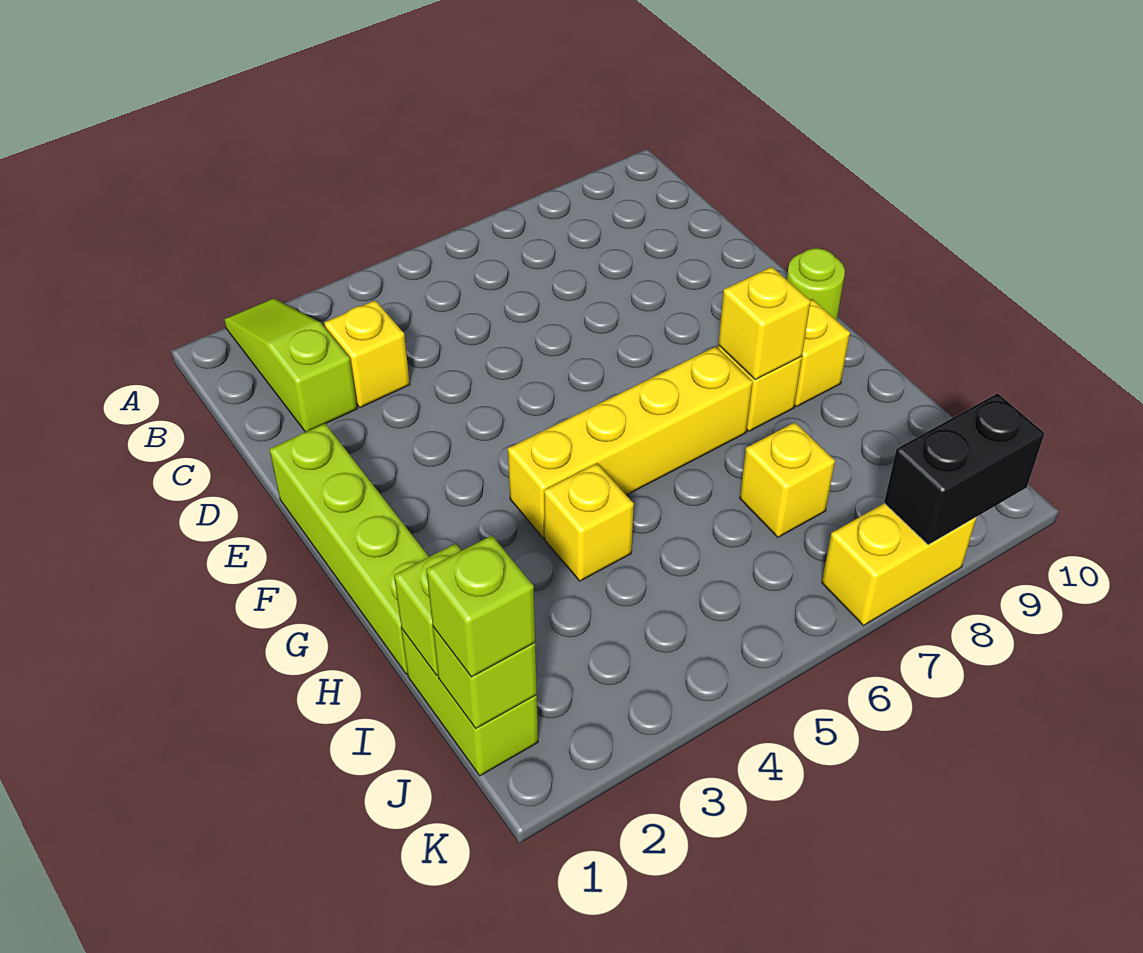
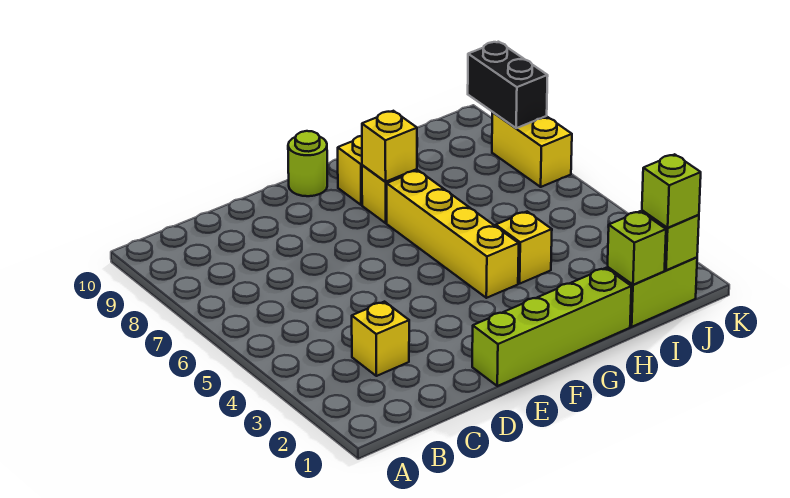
lime 1x3 slope [224,298,357,432] -> none
yellow 1x1 brick [740,422,835,537] -> none

